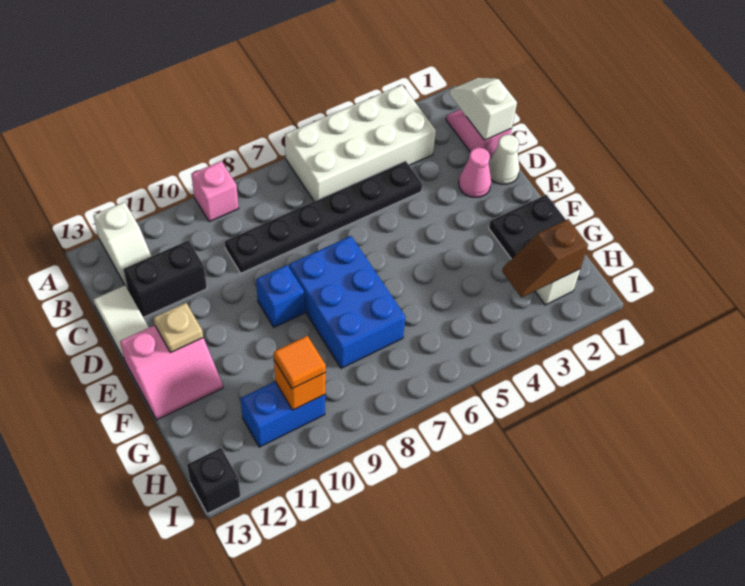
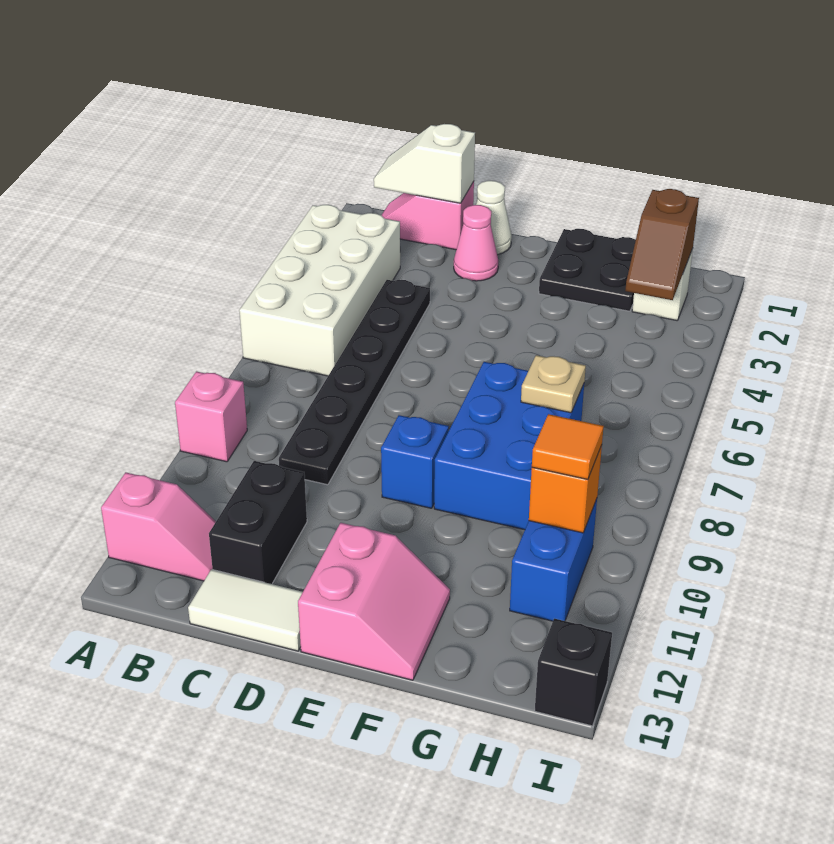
white 1x2 slope [93,202,151,289] -> pink 1x2 slope [101,473,216,581]
blue 2x3 brick [289,236,405,368] -> blue 2x3 brick turned to [434,362,584,530]
tan 1x1 plate [154,303,203,353] -> tan 1x1 plate moved to [521,355,586,413]

